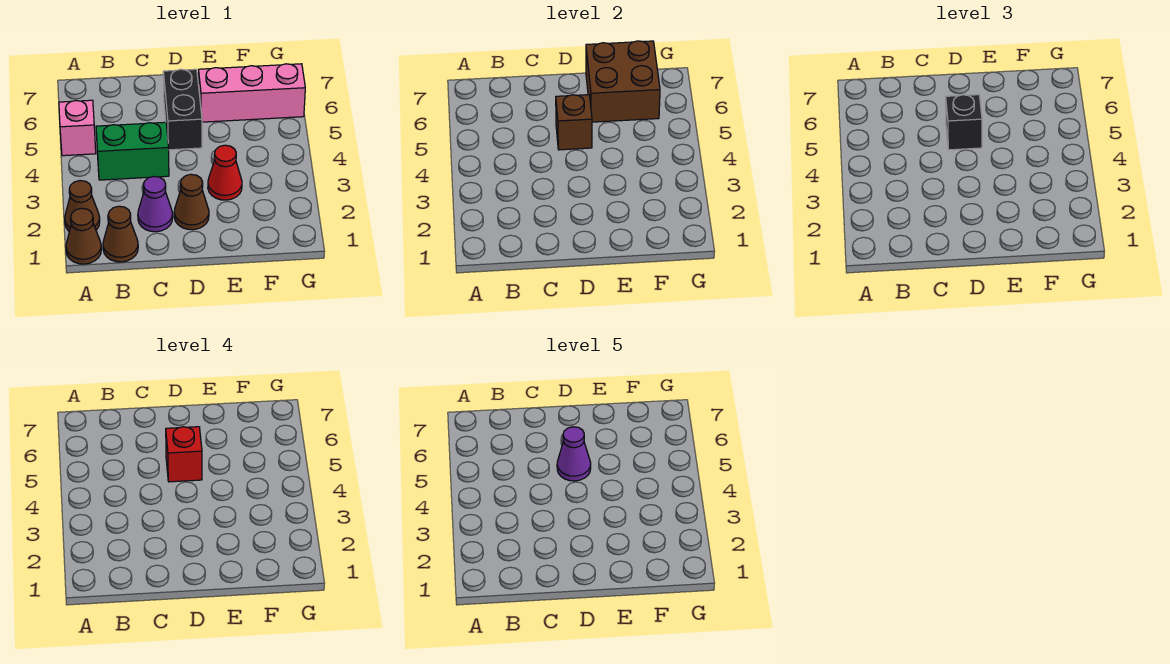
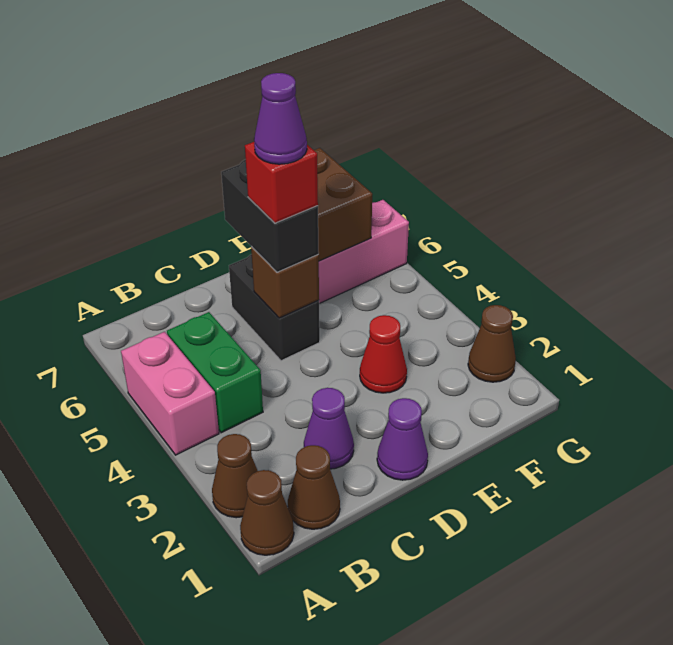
pink 1x1 brick [59,100,96,156] -> pink 1x2 brick [121,332,219,455]
green 1x2 brick [96,122,169,180] -> green 1x2 brick turned to [167,312,263,433]
none -> purple 1x1 cone [377,398,428,480]
brown 1x1 cone [174,174,209,230] -> brown 1x1 cone moved to [468,305,516,382]
black 1x1 brick [946,95,982,150] -> black 1x2 brick [221,159,319,272]

